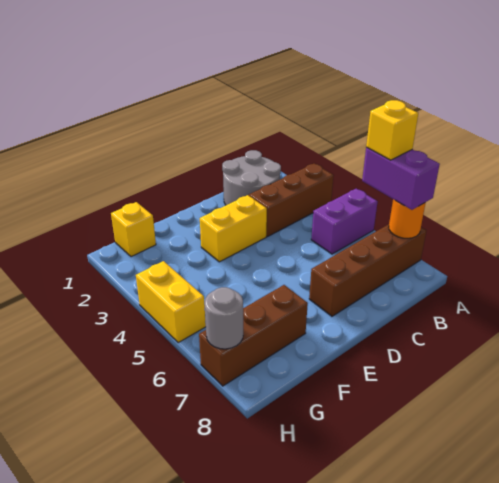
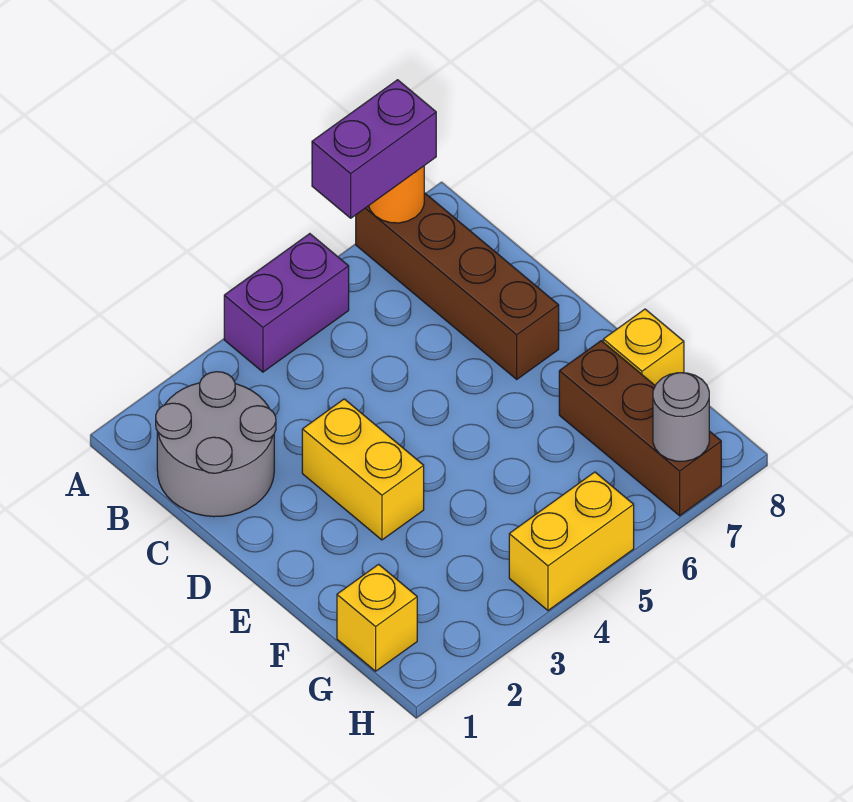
brown 1x3 brick [249,164,334,237] -> none
purple 1x2 brick [311,189,378,254] -> purple 1x2 brick turned to [224,234,349,372]
yellow 1x1 brick [366,100,418,160] -> yellow 1x1 brick moved to [603,309,684,385]

